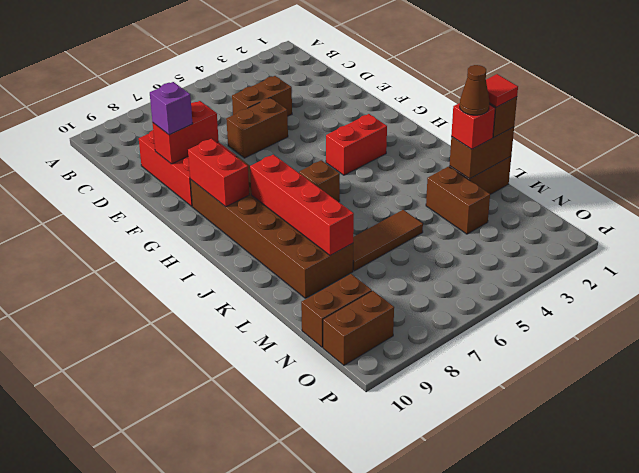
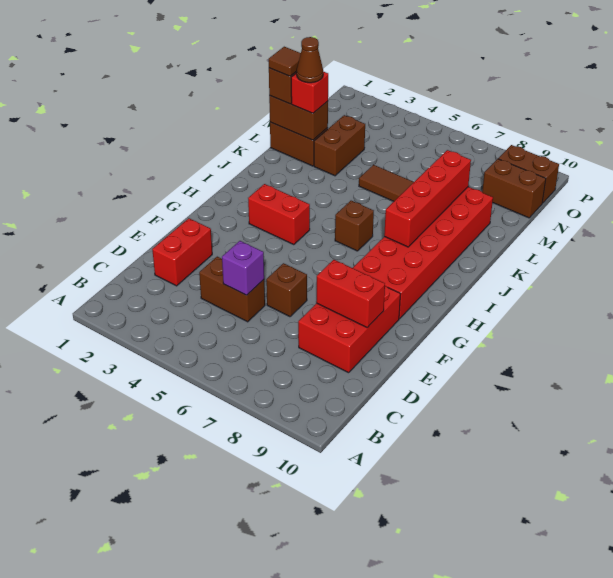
brown 1x2 brick [226,98,288,158] -> brown 1x1 brick [266,263,307,317]
purple 1x1 brick [150,82,193,135] -> purple 1x1 brick moved to [222,241,264,295]
brown 2x6 brick [190,156,353,298] -> red 2x6 brick [353,187,493,319]
red 1x2 brick [188,139,249,207] -> red 1x2 brick moved to [152,218,212,286]
red 1x1 tile [486,74,518,107] -> brown 1x1 tile [269,47,301,76]

